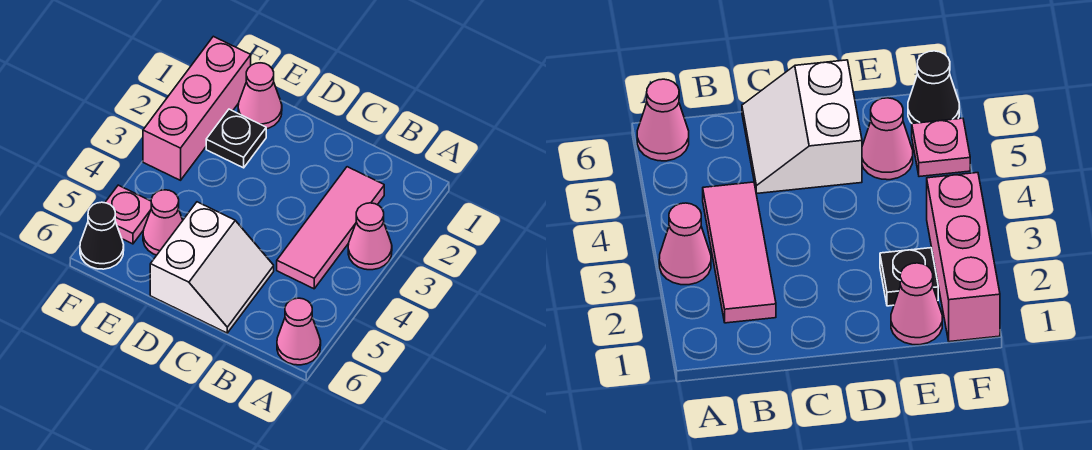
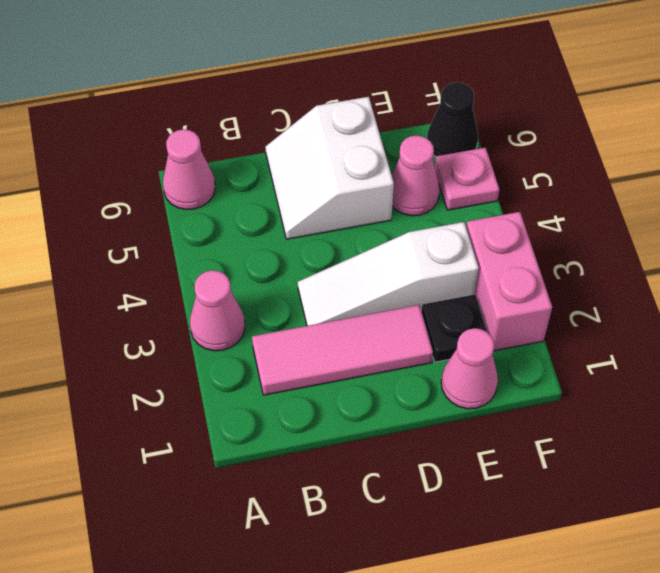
pink 1x3 tile [277,167,384,289] -> pink 1x3 tile turned to [252,305,433,395]
none -> white 1x3 slope [298,222,479,326]
pink 1x3 brick [143,36,251,180] -> pink 1x2 brick [466,212,552,351]

